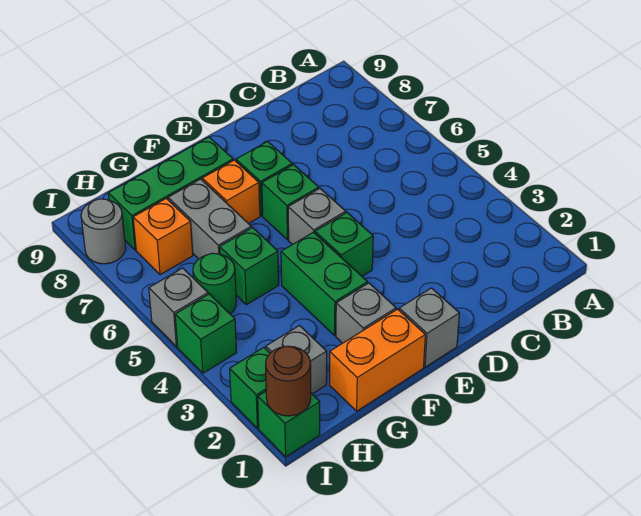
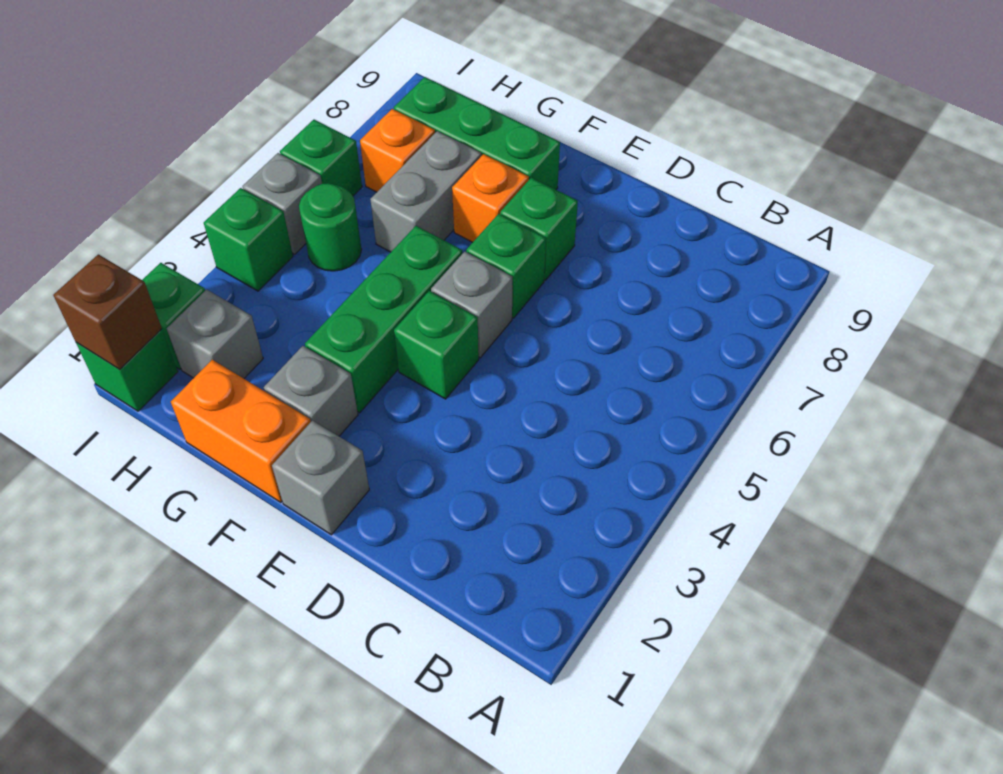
green 1x2 brick [281,232,368,335] -> green 1x3 brick [305,226,462,413]
green 1x1 brick [220,228,279,305] -> green 1x1 brick moved to [280,120,362,196]
brown 1x1 round brick [266,346,311,416] -> brown 1x1 brick [53,254,162,369]
grey 1x1 round brick [81,199,125,264] -> none

